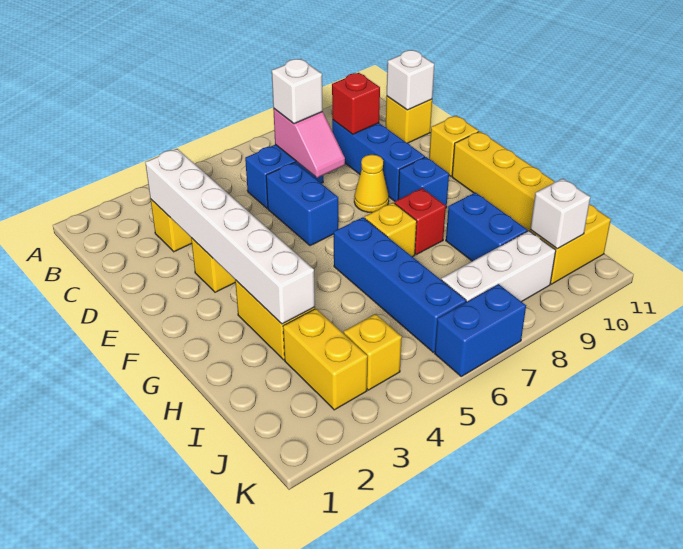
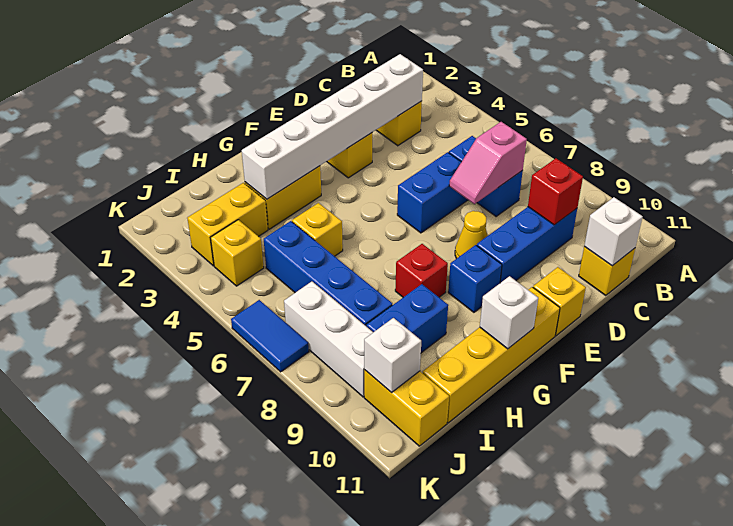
white 1x1 brick [272,59,323,124] -> white 1x1 brick moved to [480,276,538,349]
blue 1x4 brick [334,217,466,352] -> blue 1x4 brick turned to [264,221,392,326]
yellow 1x1 brick [365,203,417,257] -> yellow 1x1 brick moved to [292,203,343,256]
blue 1x2 brick [435,284,526,376] -> blue 1x2 tile [231,300,309,372]

